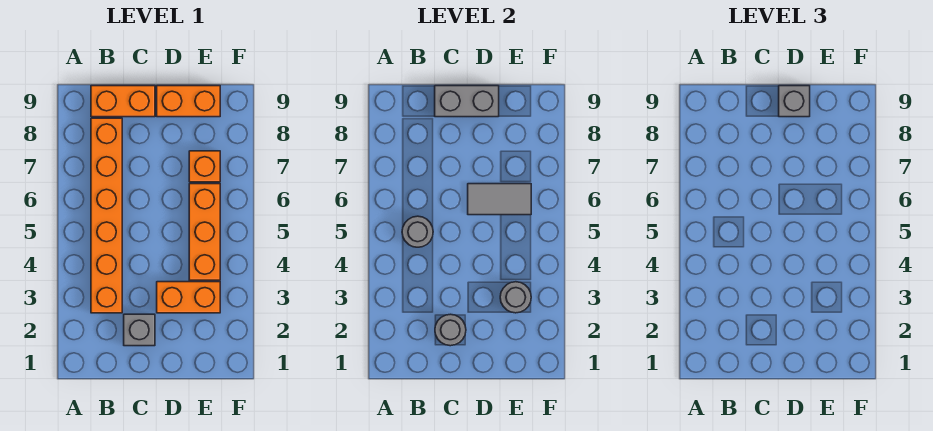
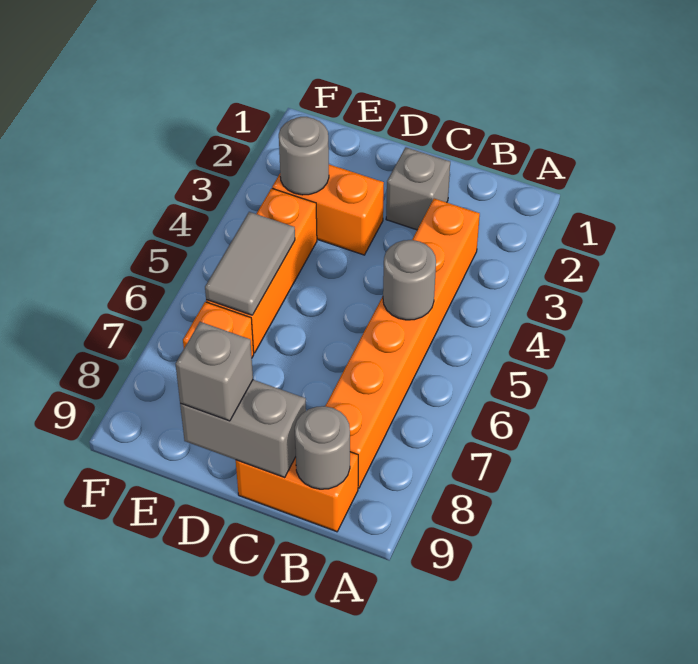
grey 1x1 round brick [435,314,466,346] -> grey 1x1 round brick moved to [295,406,350,489]
grey 1x2 tile [468,184,531,215] -> grey 1x2 tile turned to [205,212,295,315]
orange 1x2 brick [157,86,220,117] -> none

